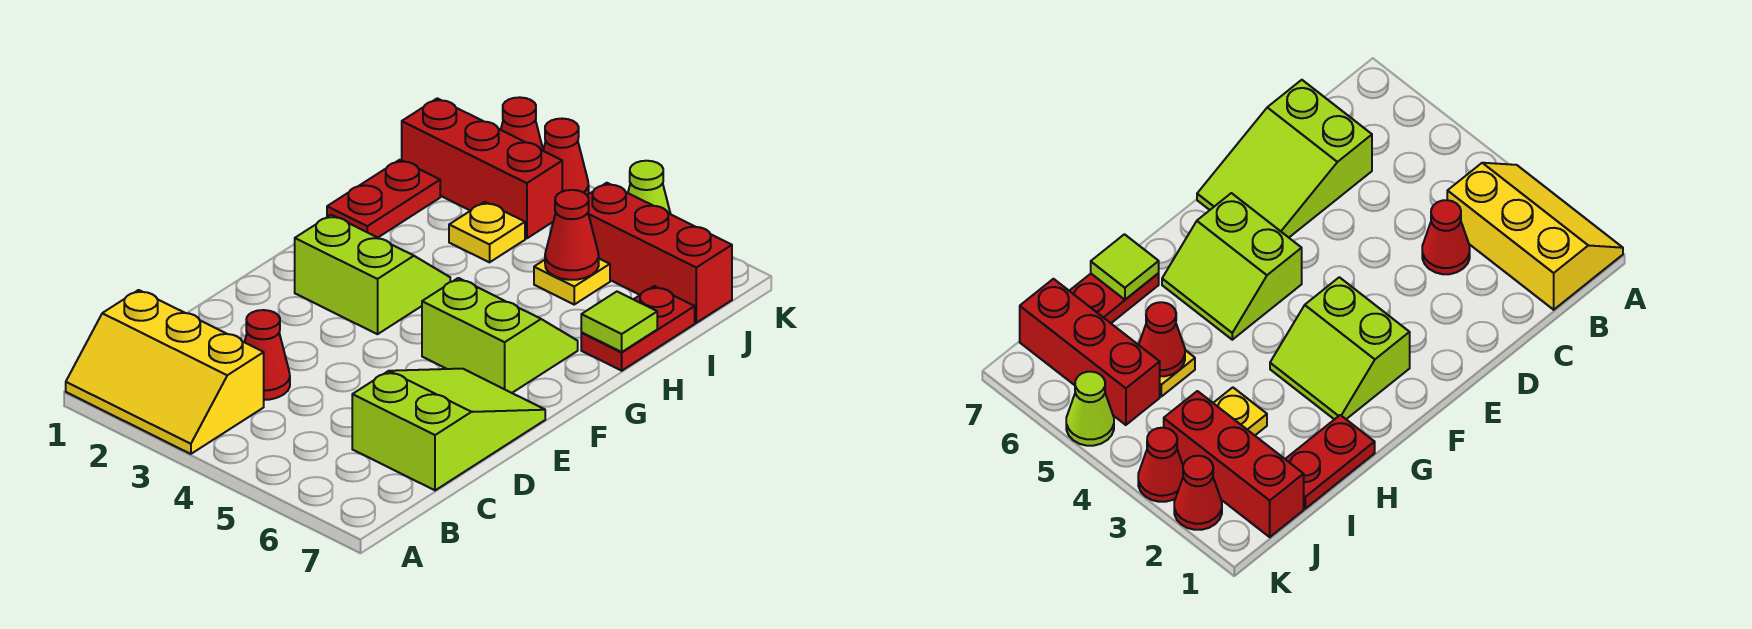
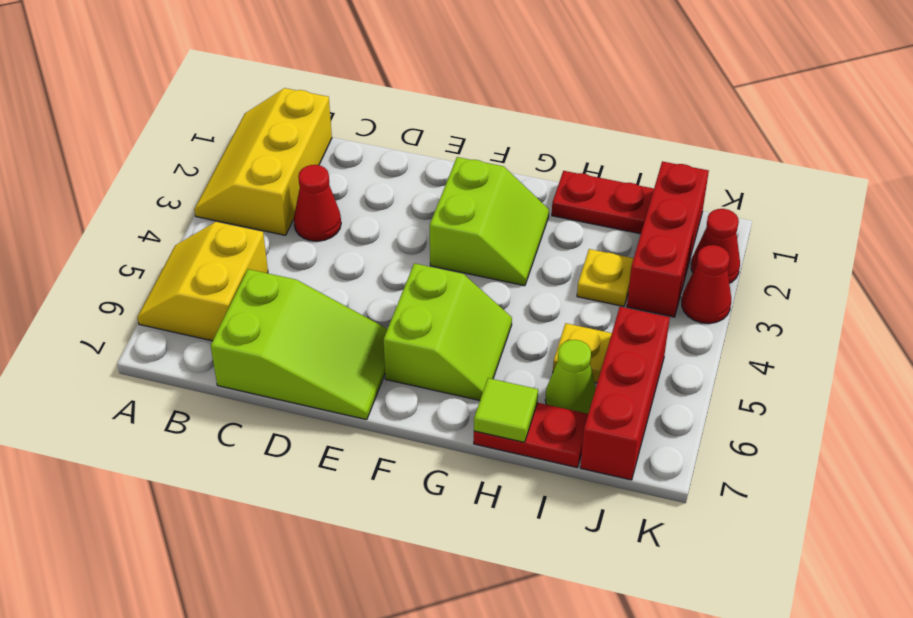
none -> yellow 2x2 slope [137,222,268,341]
red 1x1 cone [545,190,599,280] -> none
lime 1x1 cone [628,161,670,214] -> lime 1x1 cone moved to [545,340,596,414]

